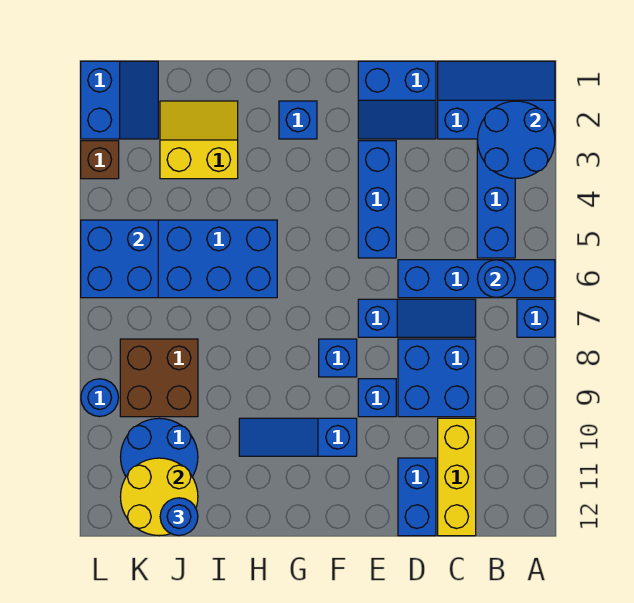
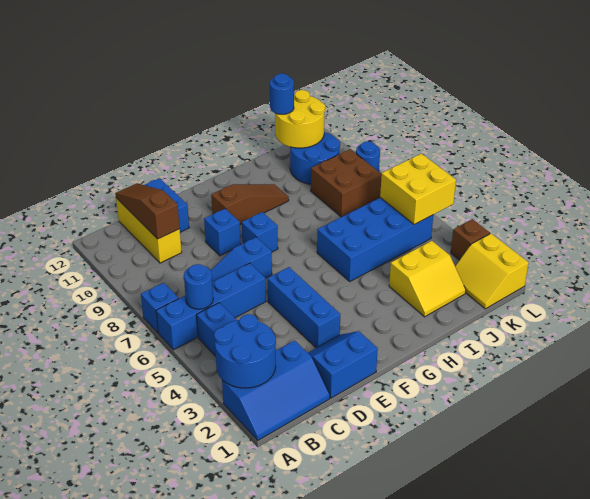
blue 2x2 brick [398,339,476,417] -> none
none -> brown 1x3 slope [115,183,180,239]
blue 1x3 slope [239,418,357,456] -> brown 1x3 slope [211,184,289,224]
blue 1x1 brick [279,101,317,139] -> none
blue 2x2 slope [81,61,158,139] -> yellow 2x2 slope [455,234,528,309]
blue 2x2 brick [81,220,158,298] -> yellow 2x2 brick [380,154,456,224]

